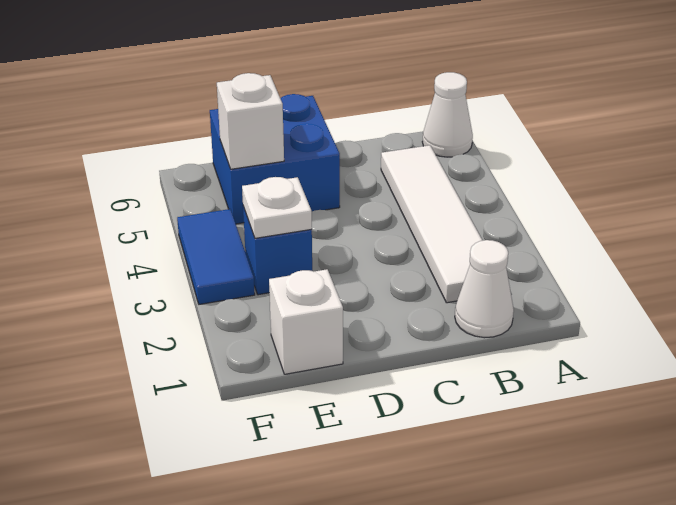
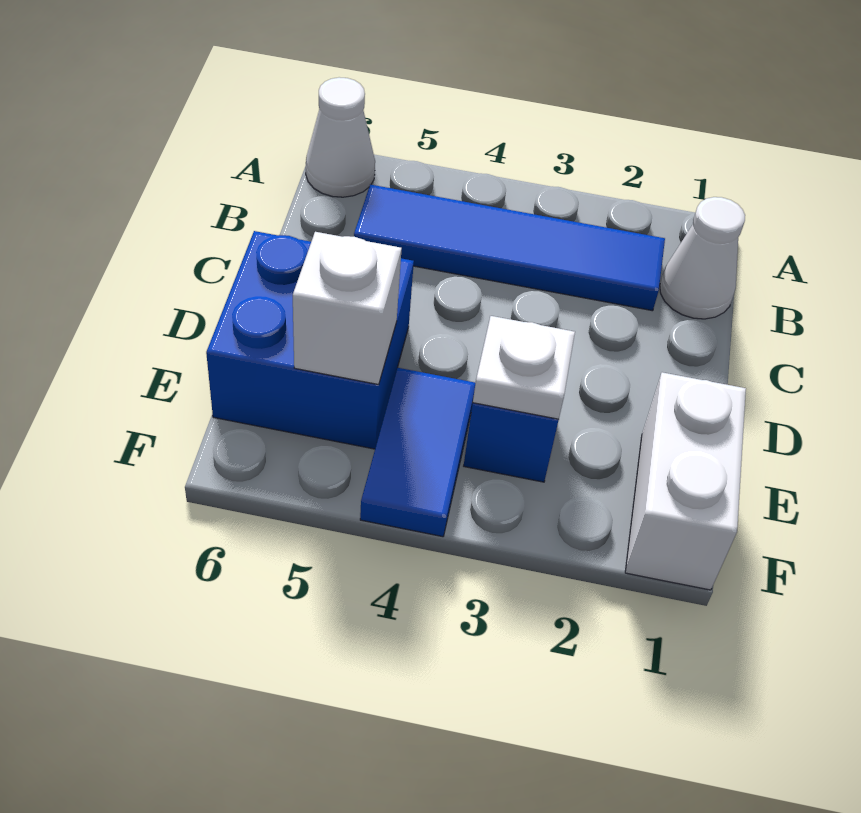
white 1x4 tile [381,145,483,303] -> blue 1x4 tile [354,185,665,311]
white 1x1 brick [269,269,343,374] -> white 1x2 brick [625,372,746,590]
blue 1x2 tile [177,209,255,304] -> blue 1x2 tile turned to [360,368,475,537]

